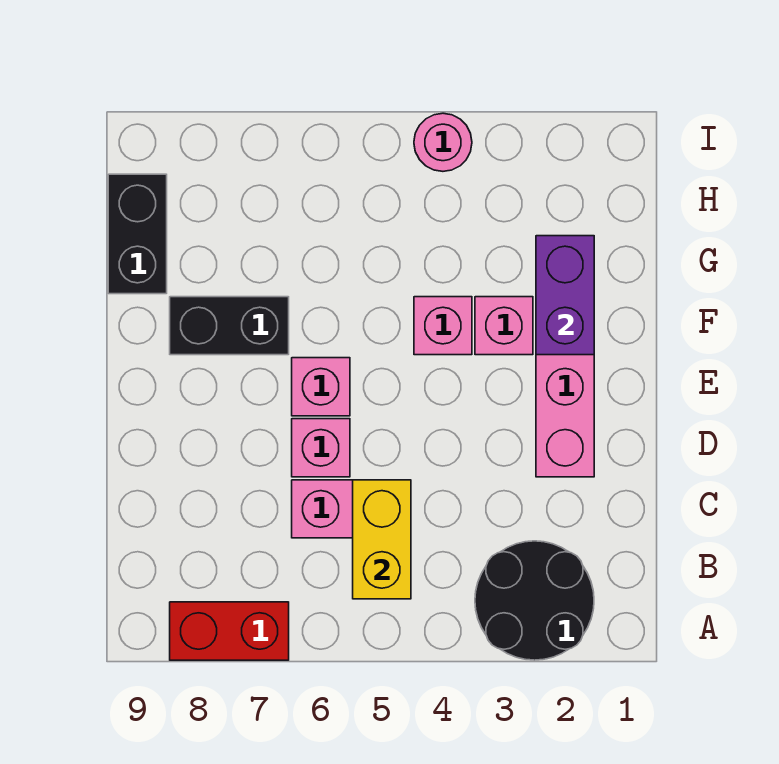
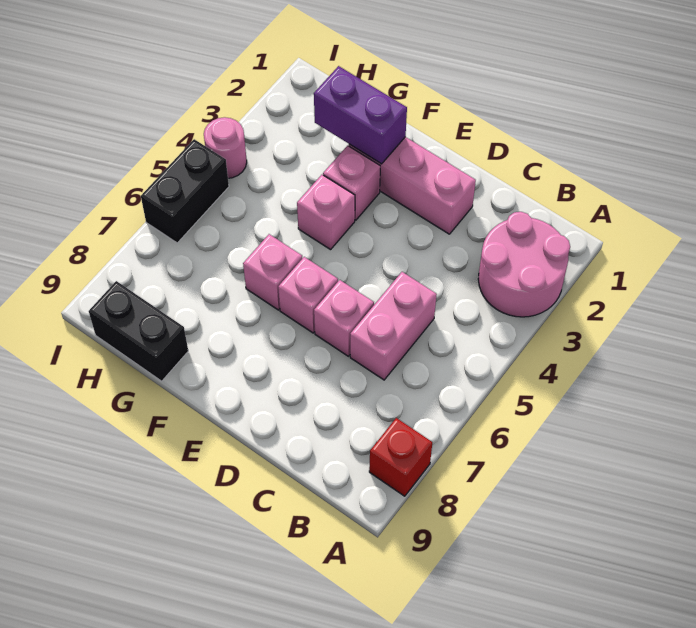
black 2x2 round brick [475,541,594,660] -> pink 2x2 round brick [478,212,570,317]
red 1x2 brick [170,602,289,660] -> red 1x1 brick [369,418,432,496]
yellow 1x2 brick [353,480,411,599] -> none
none -> pink 1x1 brick [243,234,302,310]
black 1x2 brick [170,297,289,355] -> black 1x2 brick moved to [141,139,229,243]

